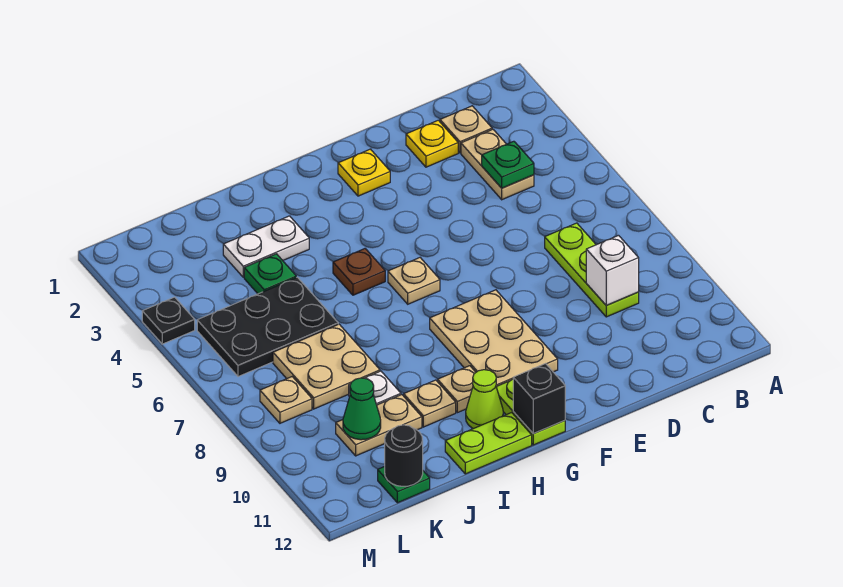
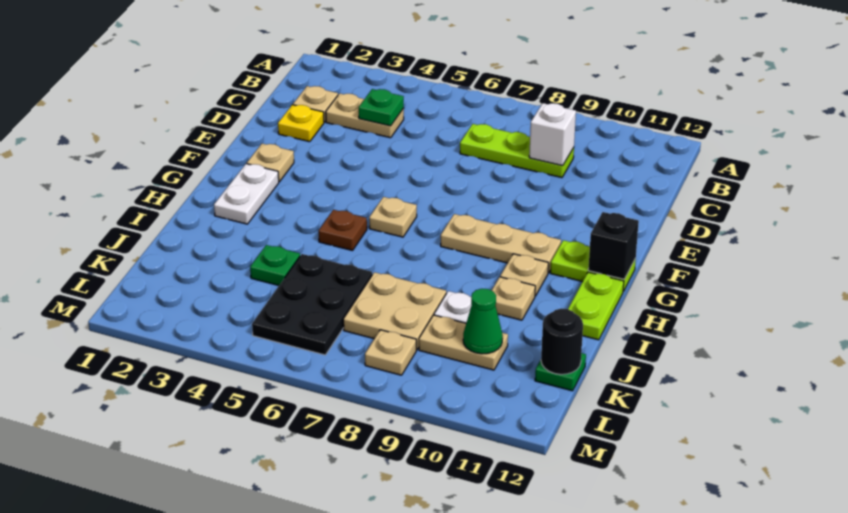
yellow 1x1 plate [338,149,390,196] -> tan 1x1 plate [247,144,294,182]
tan 2x3 plate [430,290,558,387] -> tan 1x3 plate [441,214,561,273]
lime 1x1 cone [466,370,503,429] -> none
white 1x2 plate [223,216,309,277] -> white 1x2 plate moved to [214,163,279,224]
tan 1x2 plate [336,395,422,456] -> tan 1x2 plate turned to [419,315,508,370]
black 1x1 plate [142,297,195,344] -> none

